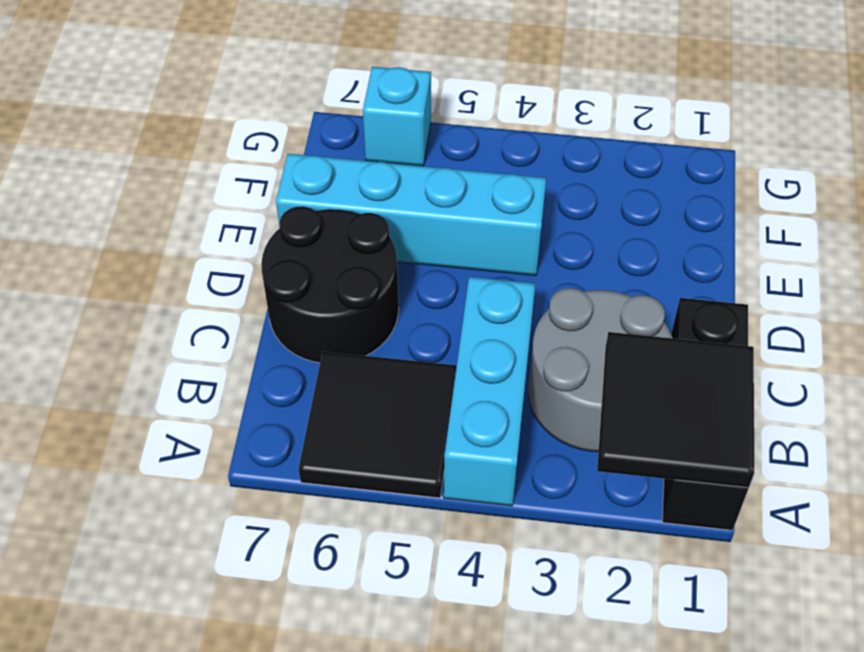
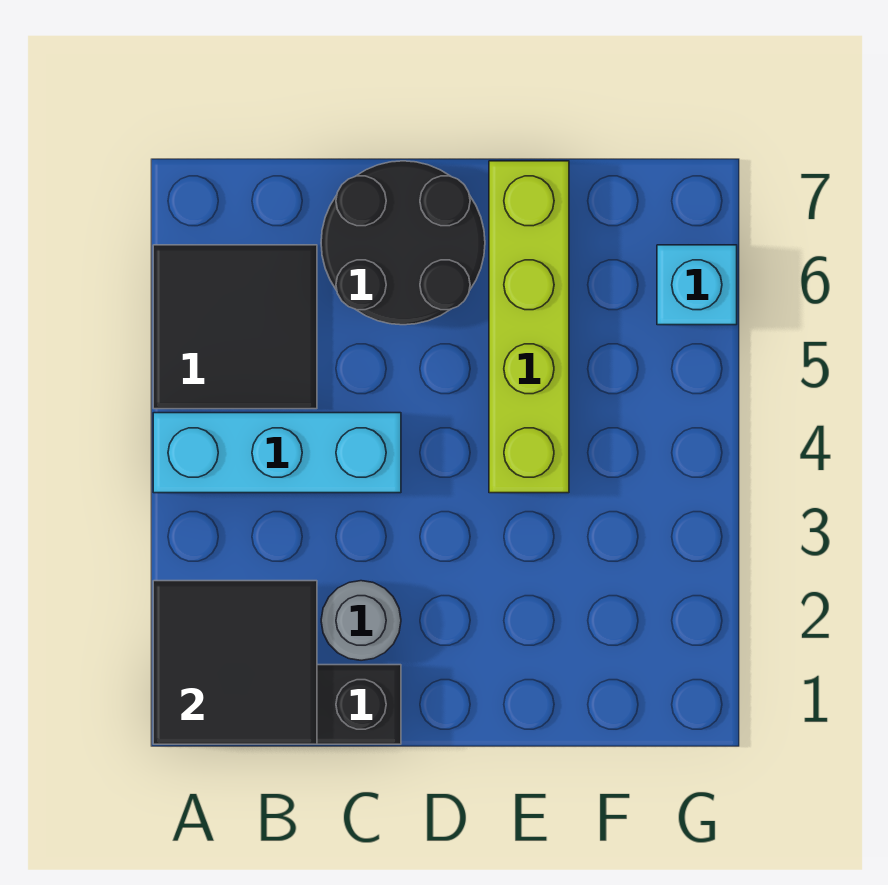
grey 2x2 round brick [528,288,672,452] -> grey 1x1 round brick [321,581,401,660]
cyan 1x4 brick [276,154,546,276] -> lime 1x4 brick [489,161,569,493]

